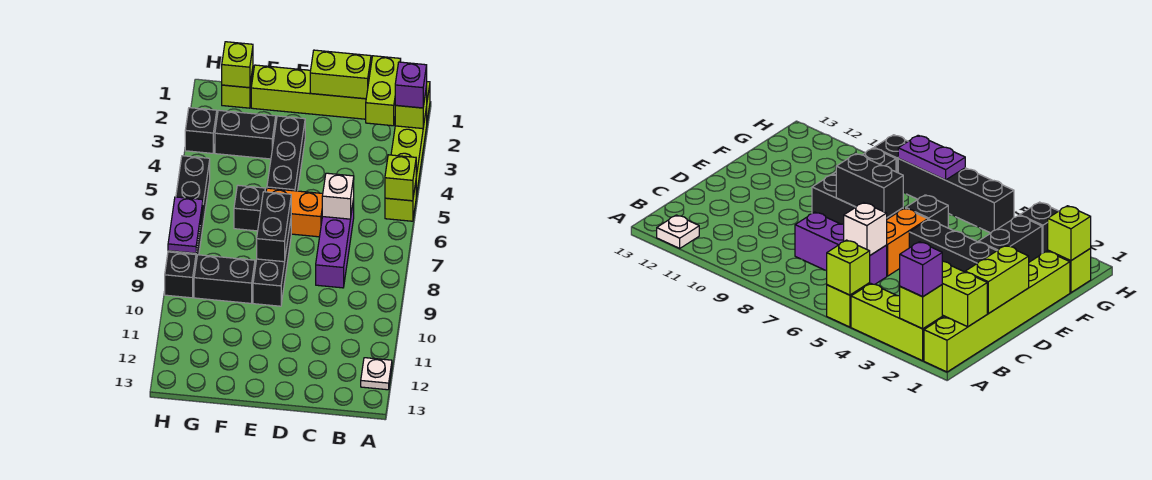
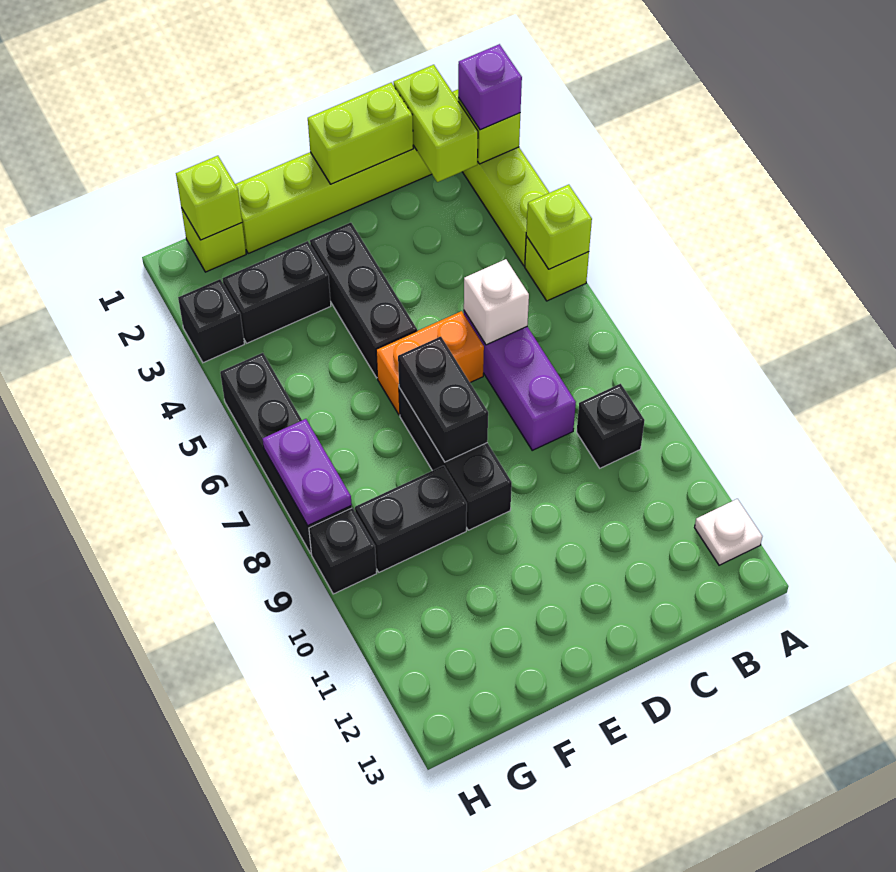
black 1x1 brick [234,185,265,231] -> black 1x1 brick moved to [577,384,645,468]

